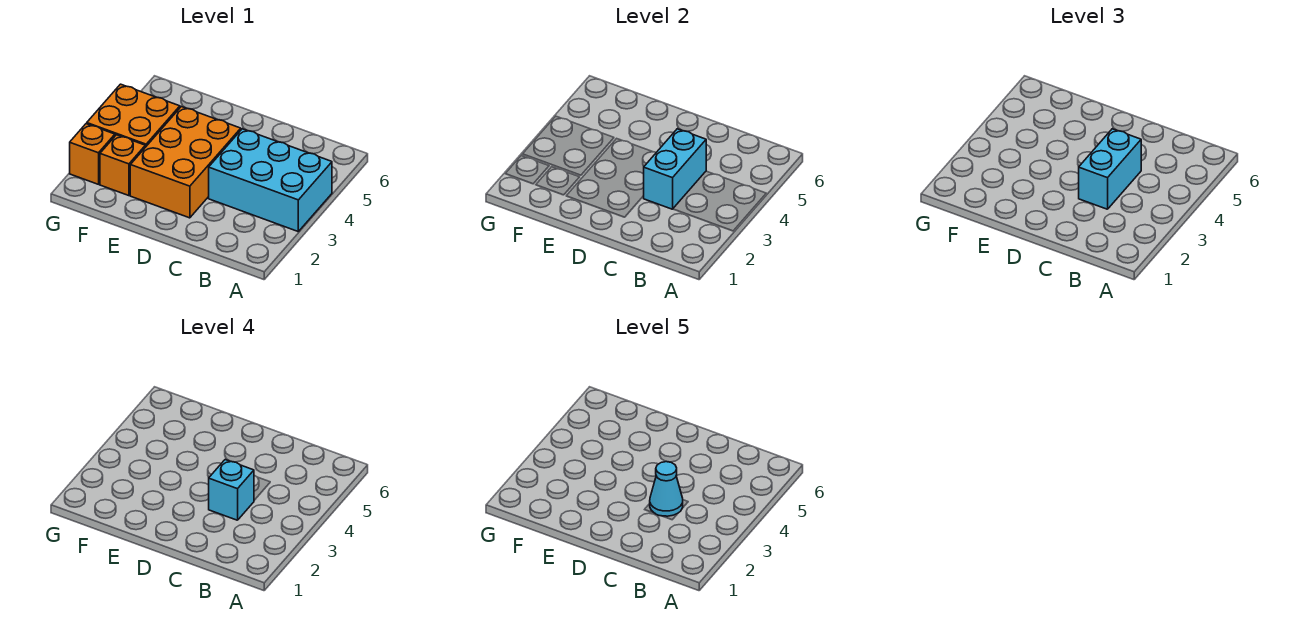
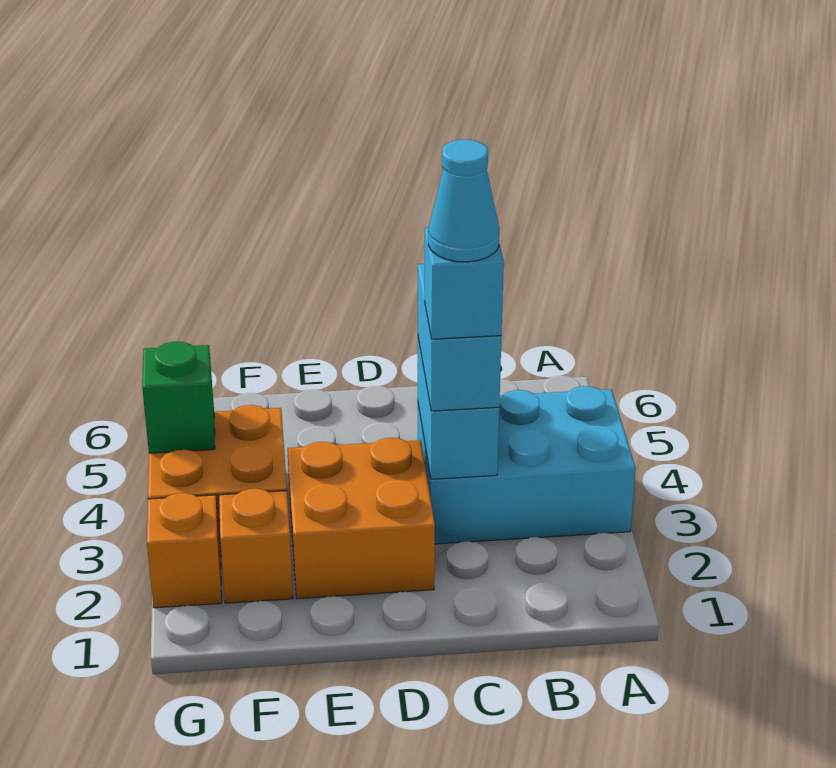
orange 2x3 brick [130,107,241,218] -> orange 2x2 brick [287,438,435,599]
none -> green 1x1 brick [142,341,215,453]

